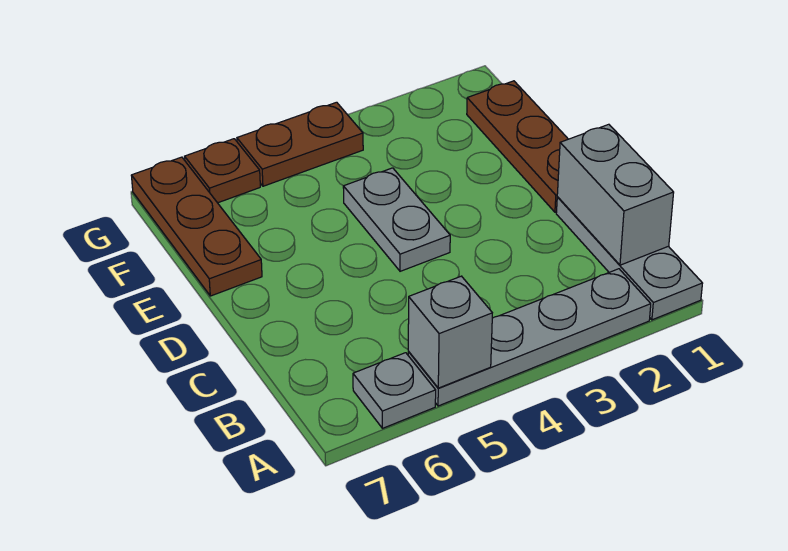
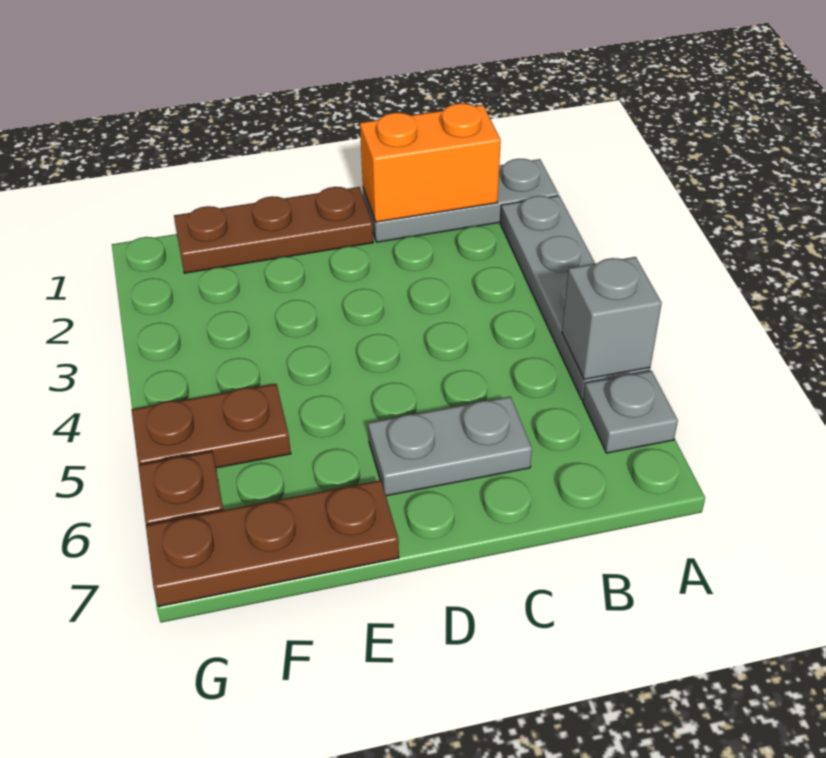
grey 1x2 brick [557,124,674,265] -> orange 1x2 brick [360,103,501,222]
grey 1x2 plate [343,168,450,271] -> grey 1x2 plate moved to [368,397,532,496]
brown 1x2 plate [237,102,363,186] -> brown 1x2 plate turned to [132,384,291,468]

